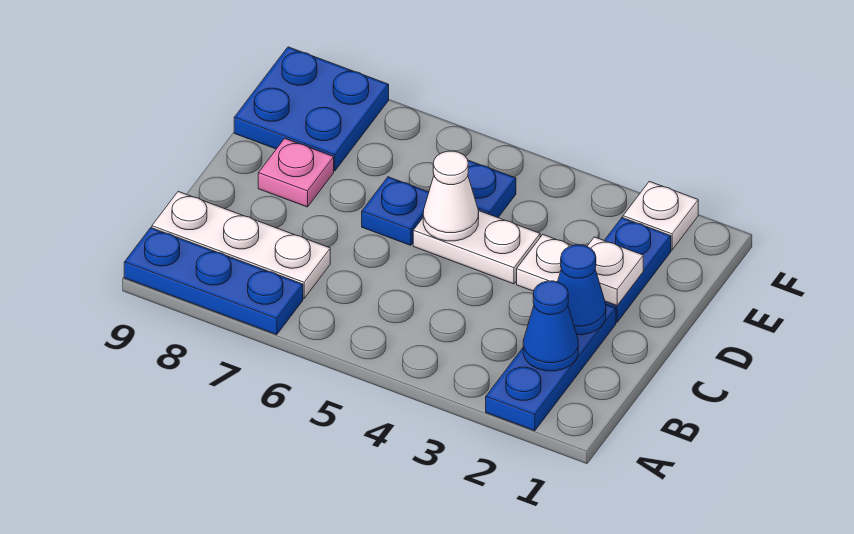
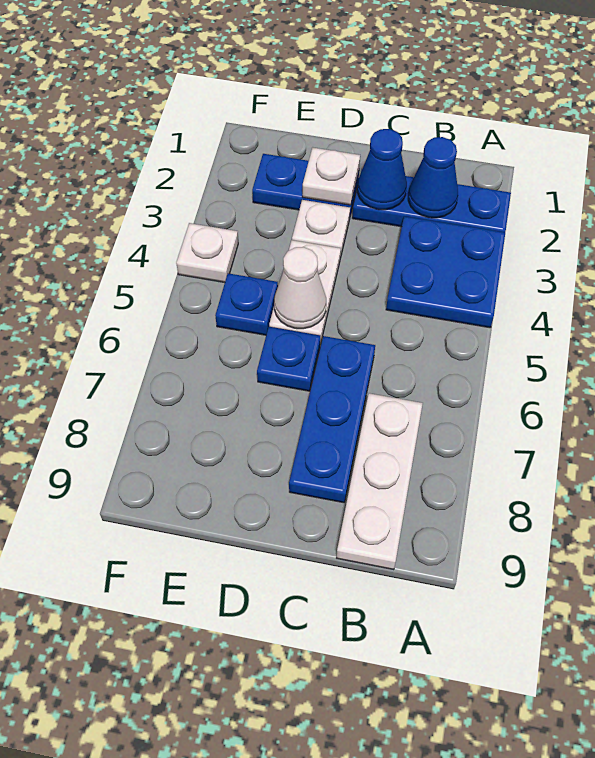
blue 1x3 plate [124,228,303,335] -> blue 1x3 plate moved to [289,336,375,503]
pink 1x1 plate [258,138,334,207] -> none
blue 2x2 plate [234,47,389,171] -> blue 2x2 plate moved to [386,216,505,328]
white 1x1 plate [623,181,698,250] -> white 1x1 plate moved to [176,223,238,283]

